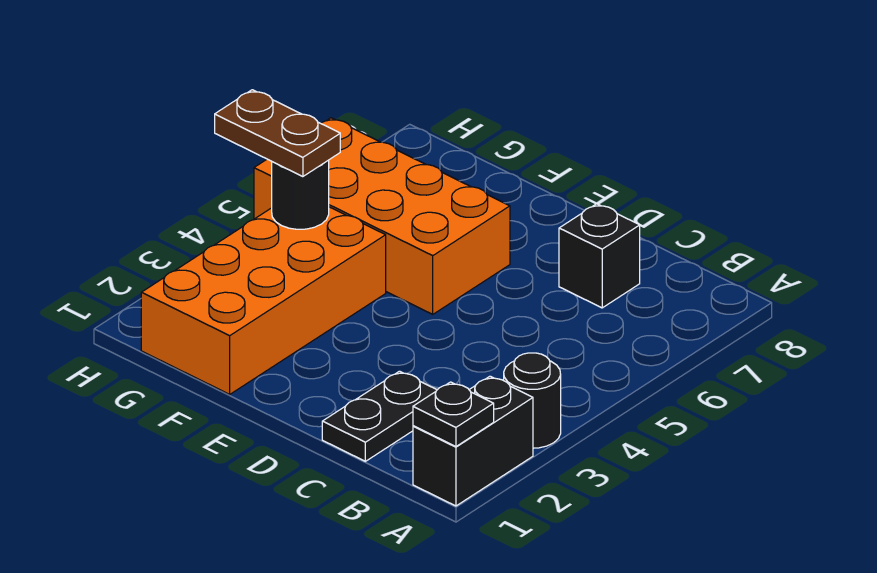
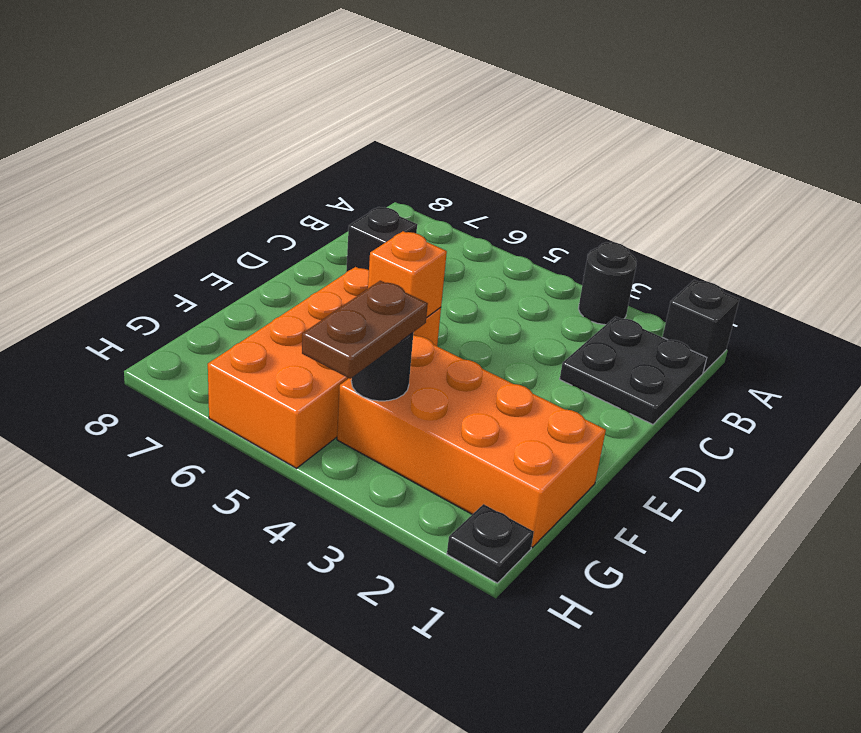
black 1x2 brick [413,376,533,506] -> black 1x1 brick [662,280,739,373]
black 1x1 plate [413,382,494,447] -> black 1x1 plate moved to [447,504,534,583]
black 1x2 plate [322,371,437,461] -> black 2x2 plate [560,316,707,424]
none -> orange 1x1 brick [368,231,447,318]

